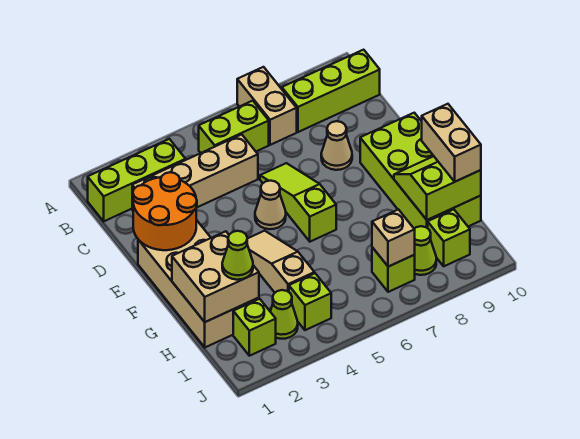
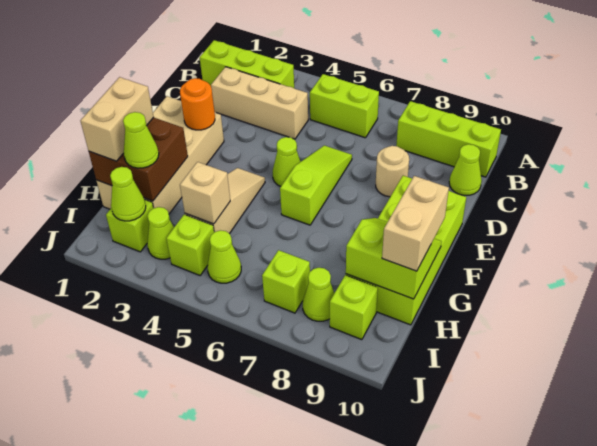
tan 1x2 brick [237,67,297,145] -> tan 1x2 brick moved to [81,77,154,161]
tan 1x4 brick [132,134,258,210] -> tan 1x3 brick [211,67,308,139]
none -> lime 1x1 cone [449,144,482,196]
orange 2x2 round brick [133,172,197,250] -> orange 1x1 round brick [180,78,215,130]
tan 1x1 cone [321,121,352,170] -> tan 1x1 round brick [376,146,409,197]
tan 1x1 cone [255,181,286,229] -> lime 1x1 cone [273,137,301,186]
tan 2x2 brick [172,231,259,322] -> brown 2x2 brick [89,117,188,201]
none -> lime 1x1 cone [110,167,146,221]
none -> lime 1x1 cone [207,230,241,283]
tan 1x1 brick [372,210,415,267] -> tan 1x1 brick moved to [180,162,230,224]

